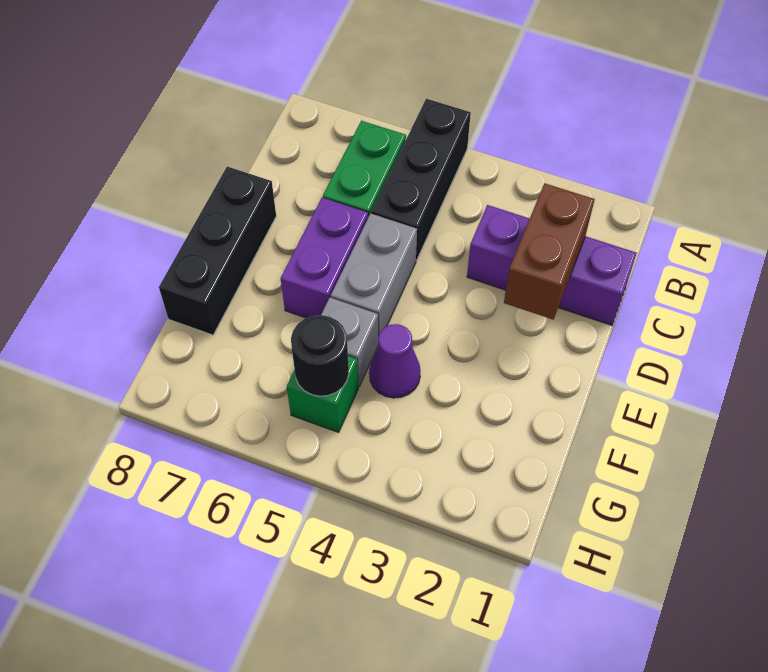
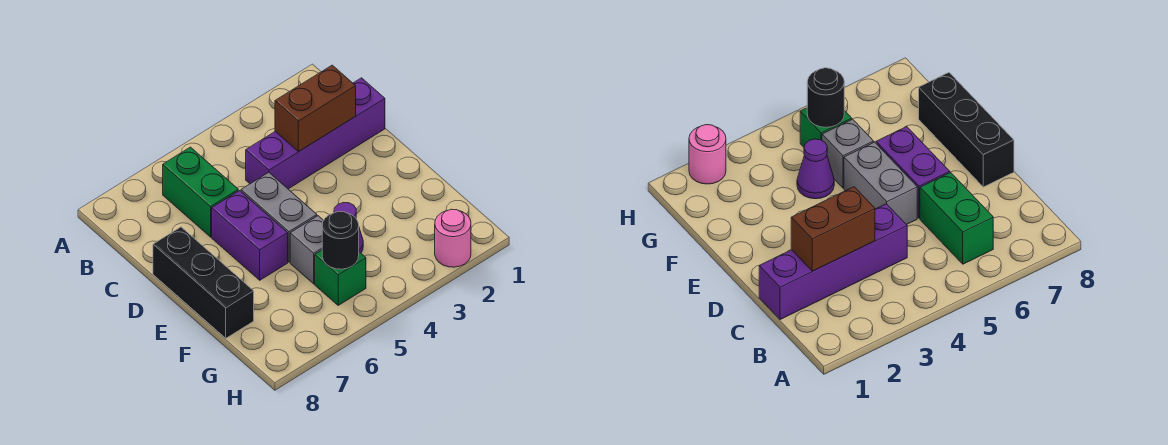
black 1x3 brick [371,99,471,260] -> none
purple 1x3 brick [467,205,637,325] -> purple 1x4 brick [246,78,385,189]
brown 1x2 brick [504,183,595,320] -> brown 1x2 brick turned to [275,65,356,152]
none -> pink 1x1 round brick [435,209,471,267]

